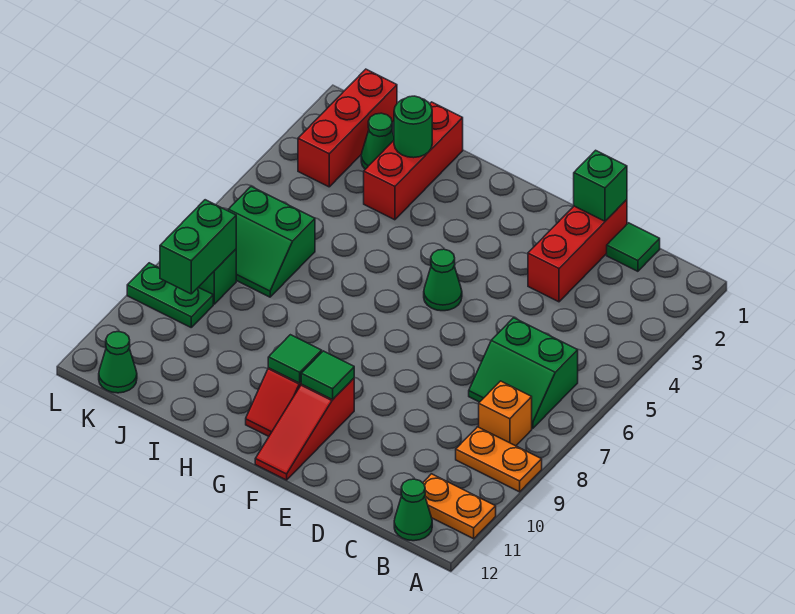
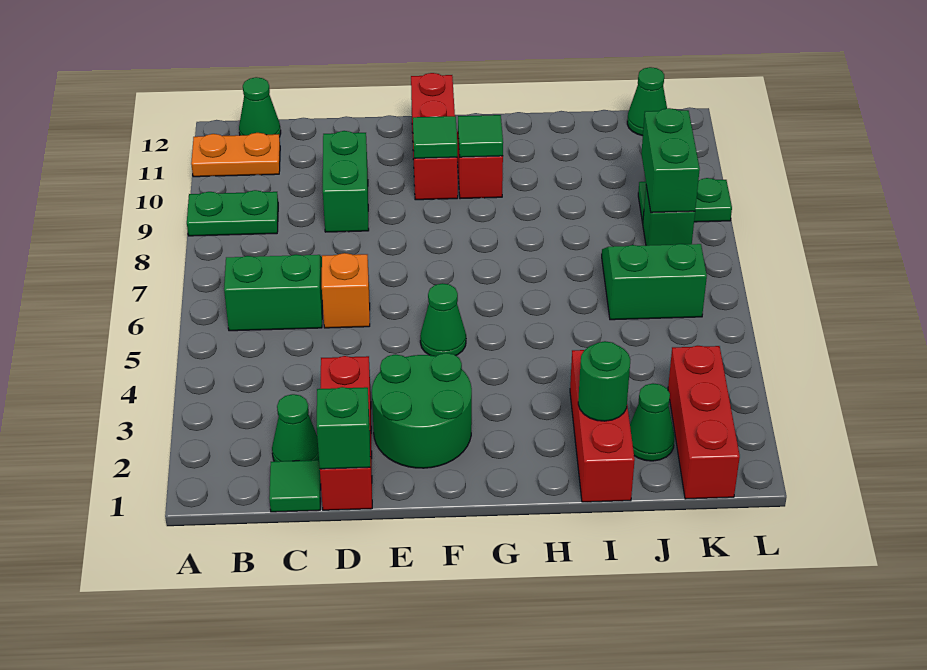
orange 1x2 plate [456,427,542,492] -> green 1x2 plate [187,190,278,236]
orange 1x1 brick [479,381,532,446] -> orange 1x1 brick moved to [322,253,370,328]
none -> green 1x1 cone [272,394,319,461]
none -> green 1x2 brick [323,131,369,232]
none -> green 2x2 round brick [372,353,472,468]
red 1x3 slope [255,378,354,480] -> red 1x3 brick [411,73,458,200]

